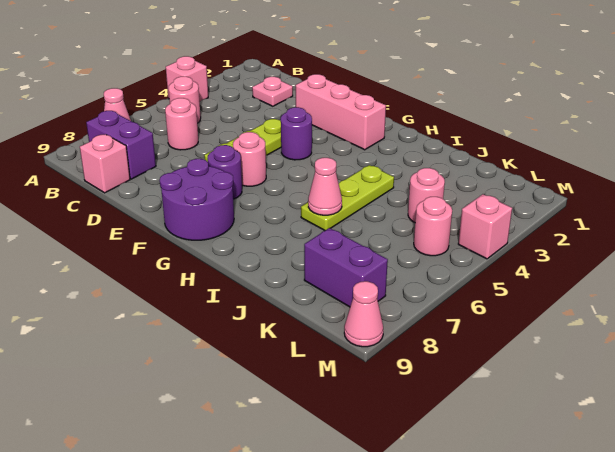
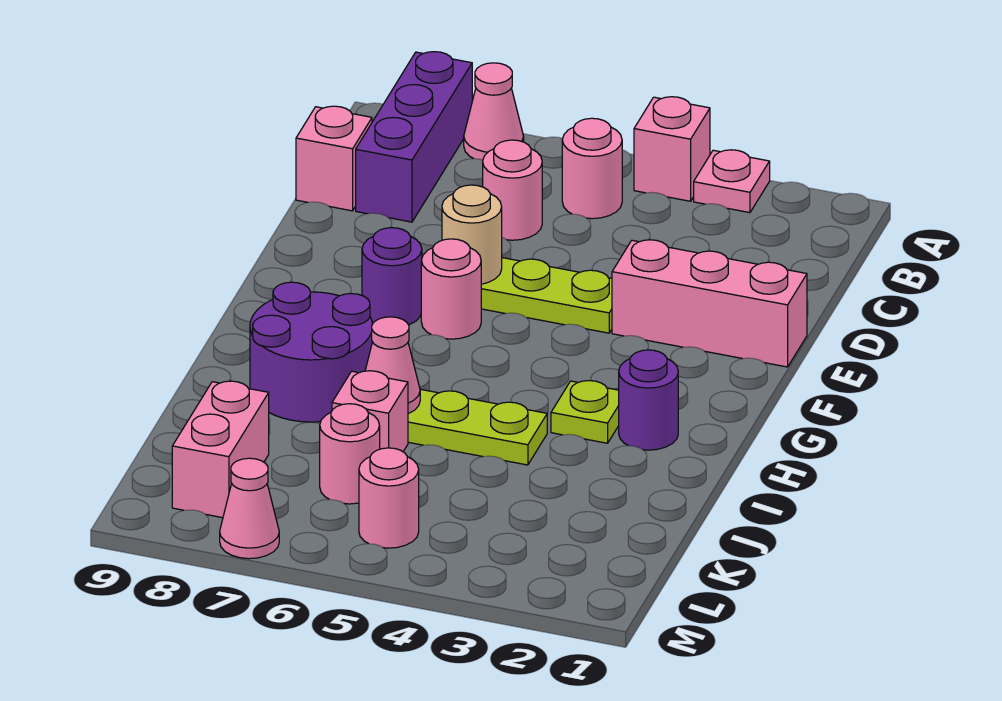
purple 1x2 brick [86,111,156,179] -> purple 1x3 brick [356,52,472,222]
pink 1x1 plate [252,77,293,106] -> pink 1x1 plate moved to [694,150,770,213]
pink 1x3 brick [296,74,386,150] -> pink 1x3 brick turned to [612,240,807,367]
none -> tan 1x1 round brick [442,185,502,284]
purple 1x1 round brick [280,107,312,160] -> purple 1x1 round brick moved to [619,350,678,450]
purple 2x2 round brick [160,159,234,240] -> purple 2x2 round brick moved to [250,282,372,422]
none -> lime 1x1 plate [551,381,619,443]
pink 1x1 round brick [408,168,445,222] -> pink 1x1 round brick moved to [320,404,380,504]
purple 1x2 brick [304,228,388,307] -> pink 1x2 brick [172,381,269,518]
pink 1x1 brick [458,194,512,259] -> pink 1x1 brick moved to [332,371,408,451]
pink 1x1 cone [344,281,383,347] -> pink 1x1 cone moved to [220,458,279,559]

